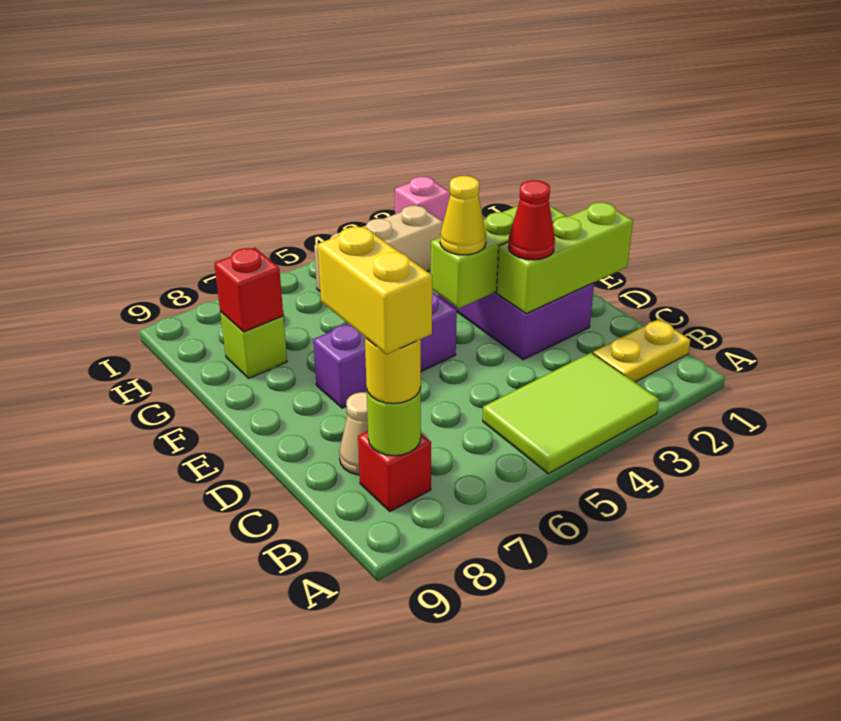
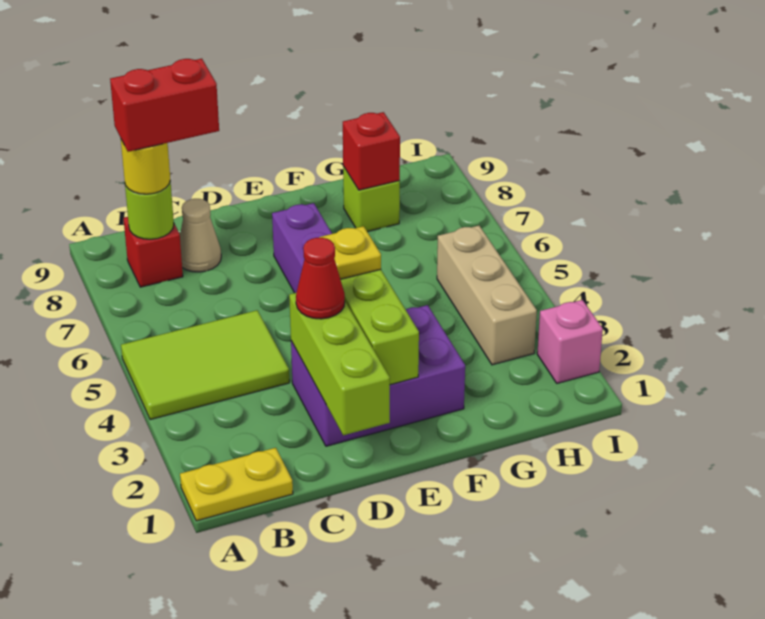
lime 2x3 tile [483,353,659,474] -> lime 2x3 tile turned to [121,310,289,420]
yellow 1x2 plate [593,319,690,382] -> yellow 1x2 plate turned to [180,448,293,521]
yellow 1x2 brick [318,226,432,354] -> red 1x2 brick [110,59,219,152]
yellow 1x1 cone [440,176,486,255] -> yellow 1x1 plate [319,226,381,279]

